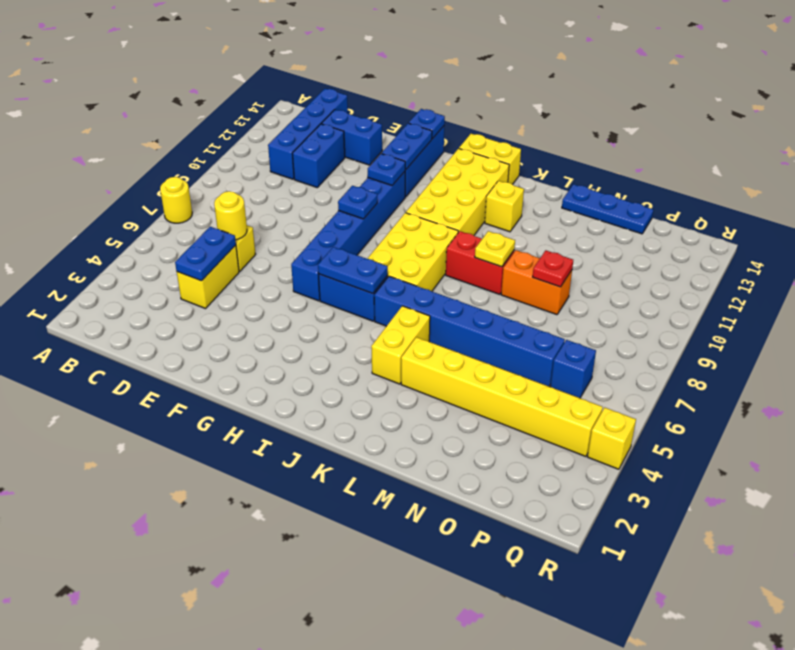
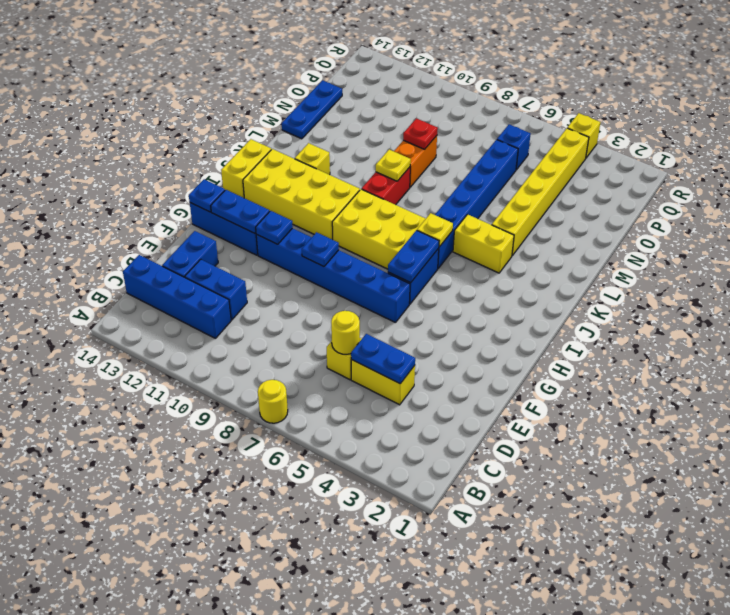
none -> yellow 1x1 plate [417,213,453,247]

